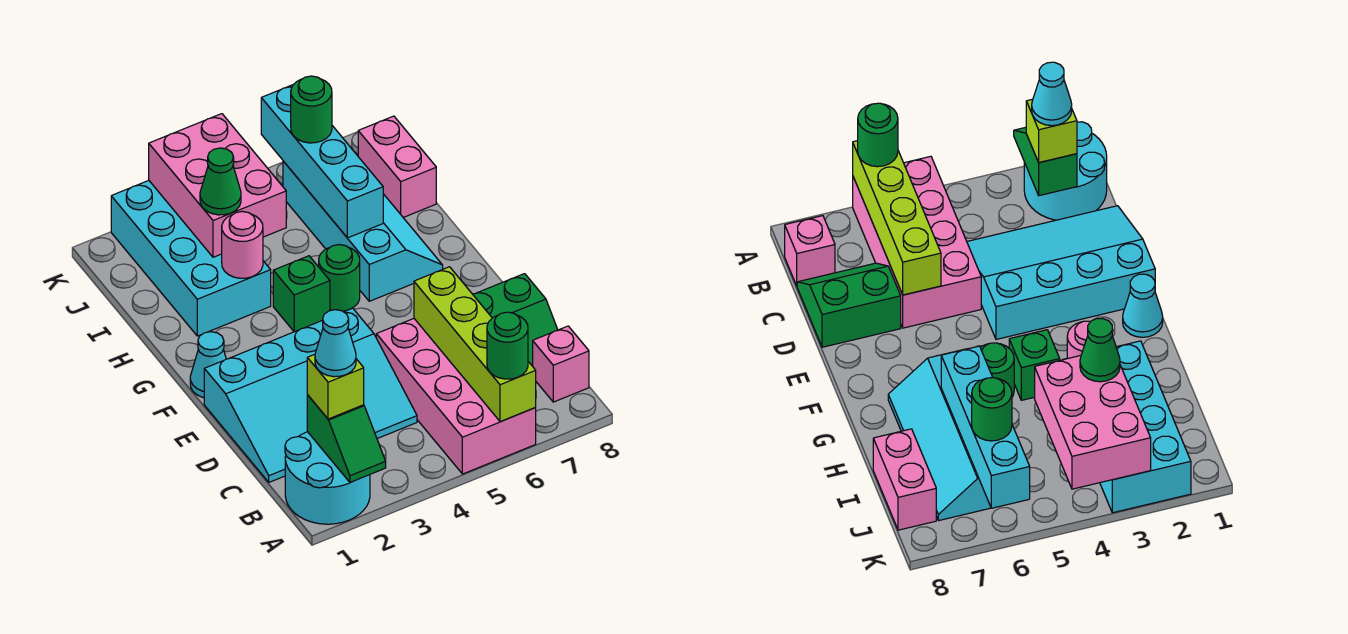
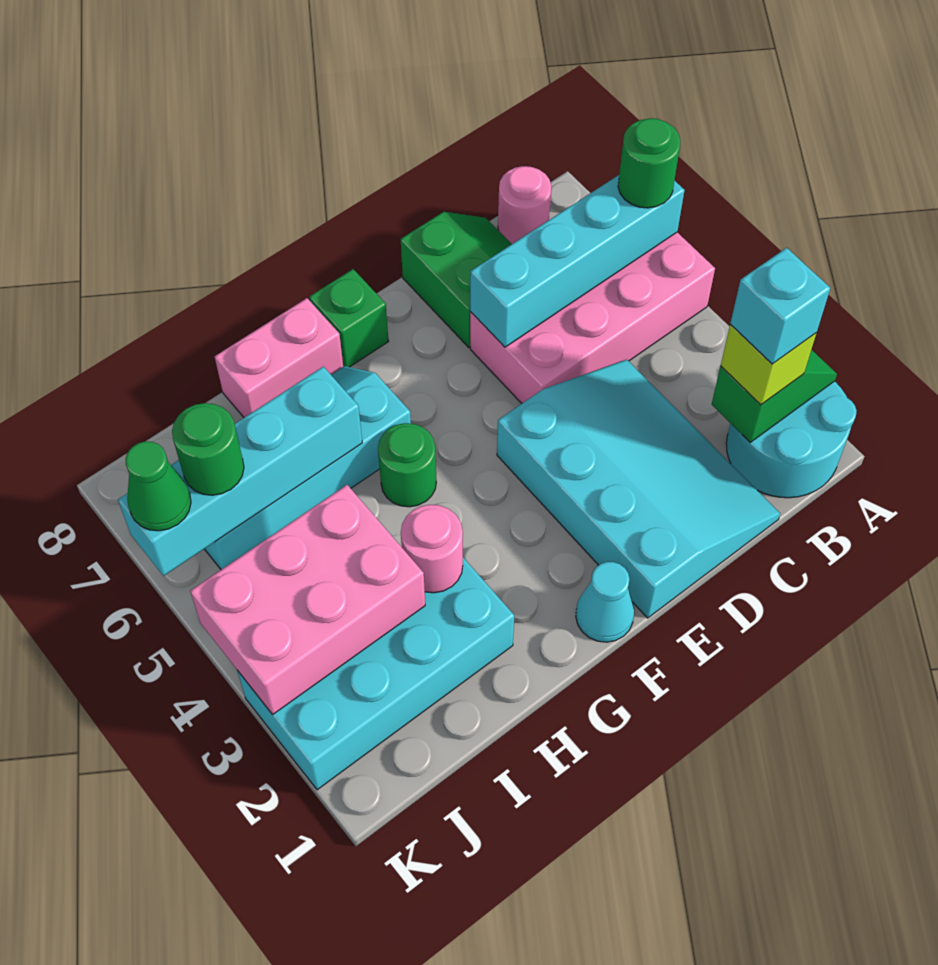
lime 1x4 brick [414,267,536,422] -> cyan 1x4 brick [470,175,685,347]
cyan 1x1 cone [315,310,356,377] -> cyan 1x1 brick [730,248,830,364]
pink 1x1 brick [533,326,589,402] -> pink 1x1 round brick [498,166,551,244]
green 1x1 brick [273,256,330,332] -> green 1x1 brick moved to [309,269,389,367]
green 1x1 cone [200,148,241,215] -> green 1x1 cone moved to [126,442,191,531]
pink 1x2 brick [358,116,436,217] -> pink 1x2 brick moved to [215,298,343,417]

